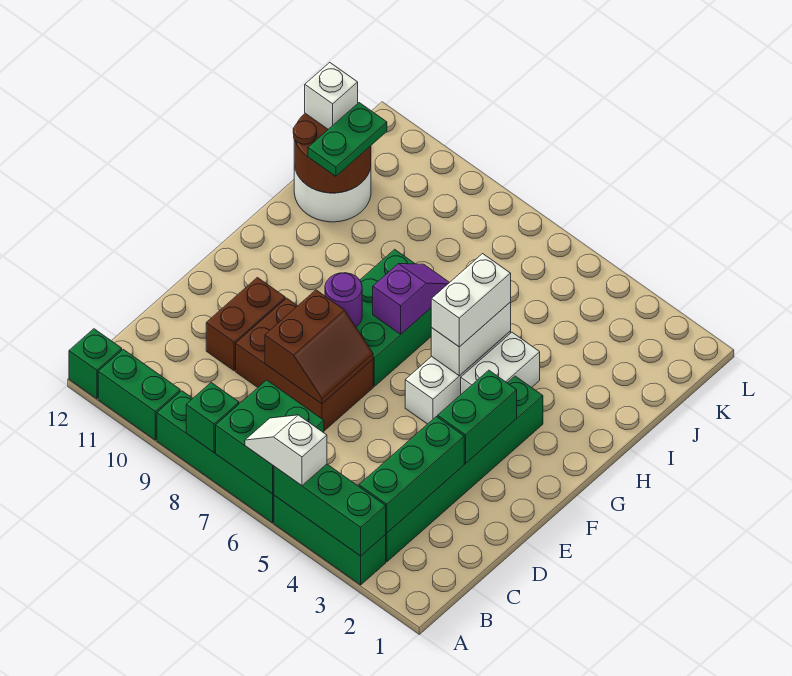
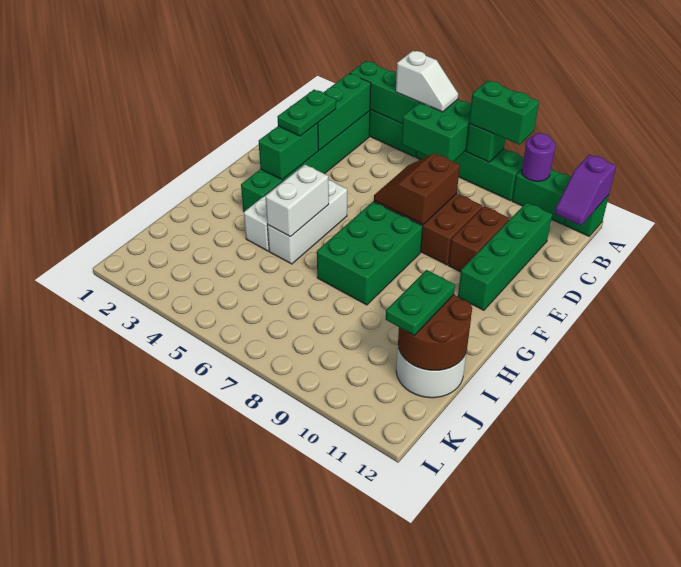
none -> green 1x2 brick [469,81,539,145]
none -> green 1x4 brick [458,202,552,310]
none -> green 1x2 plate [277,90,336,136]
purple 1x1 round brick [325,273,362,327] -> purple 1x1 round brick moved to [522,133,555,181]
white 1x2 brick [431,254,511,347] -> none
purple 1x2 slope [373,264,450,334] -> purple 1x2 slope moved to [555,154,616,225]
white 1x1 brick [305,63,358,129] -> none

